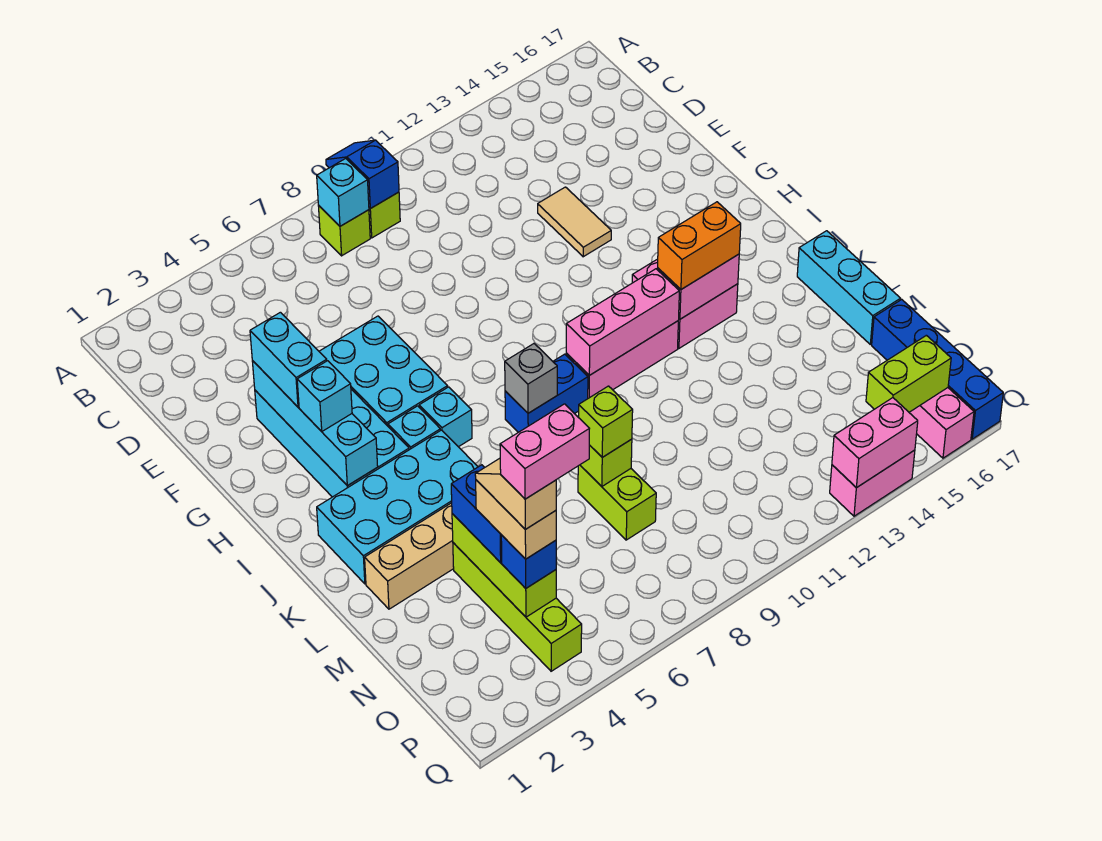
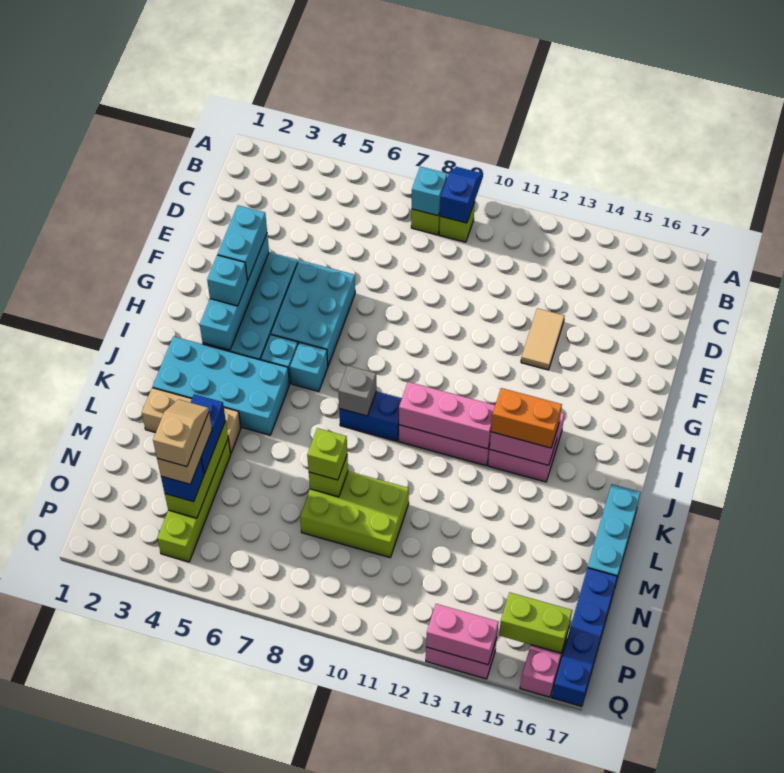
lime 1x2 brick [578,465,656,540] -> lime 2x3 brick [300,471,409,558]
pink 1x2 brick [500,404,589,499] -> none

